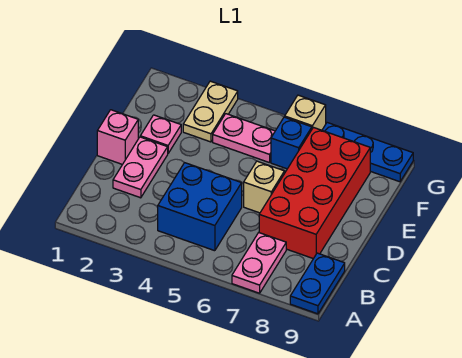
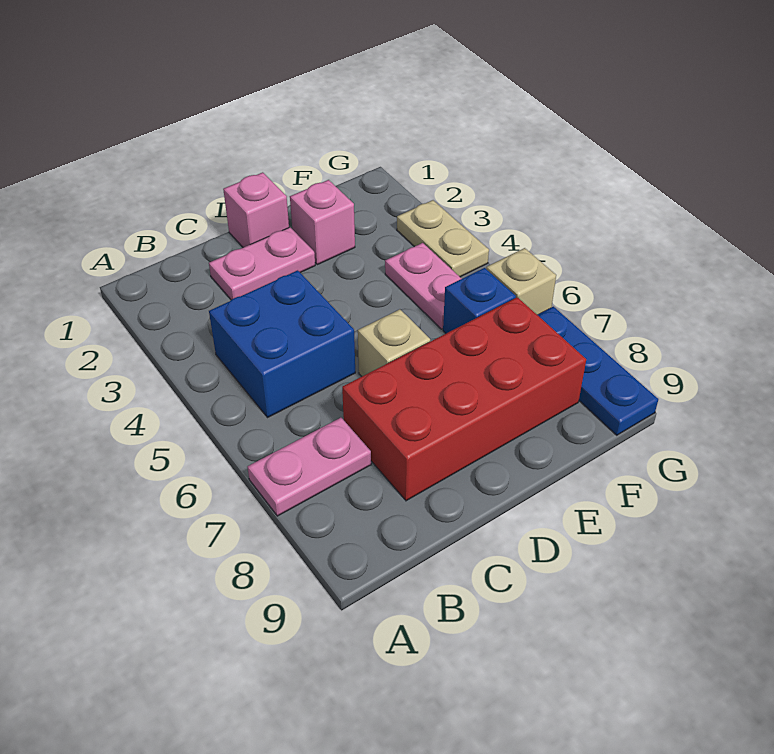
blue 1x2 plate [290,253,345,314] -> none
pink 1x1 plate [140,115,181,153] -> pink 1x1 brick [290,180,355,265]
tan 1x2 plate [183,81,238,142] -> tan 1x2 plate turned to [397,200,489,277]

